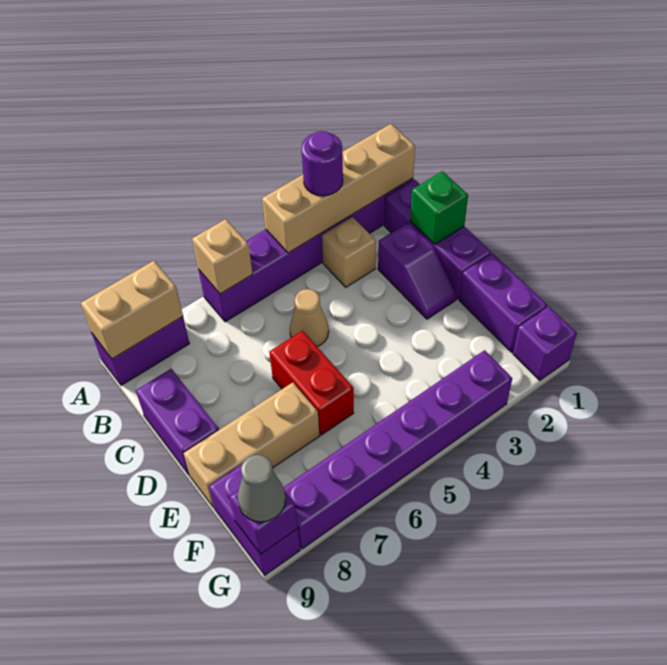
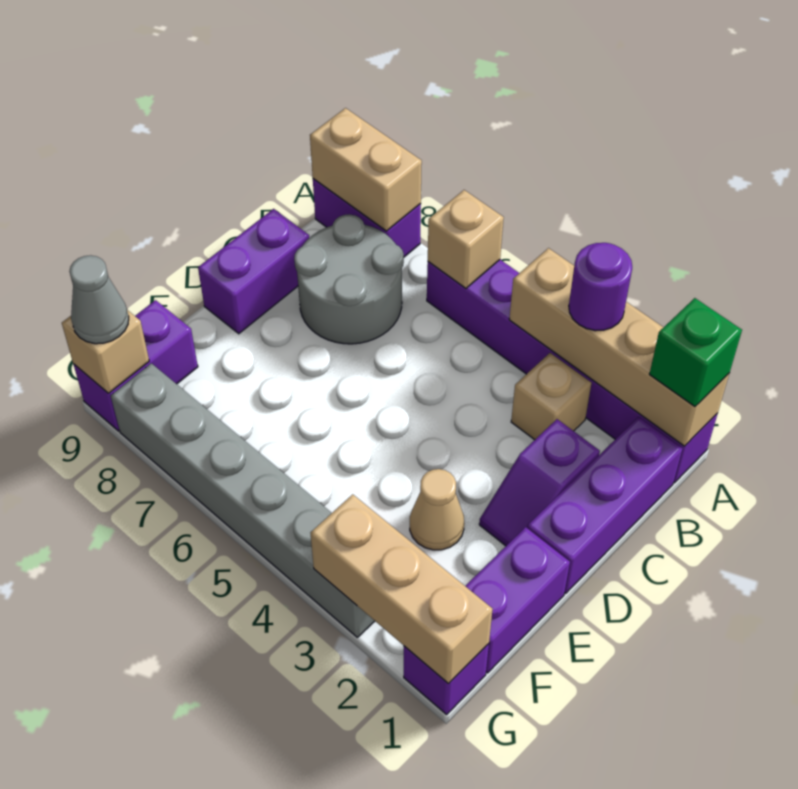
none -> grey 2x2 round brick [294,214,404,344]
green 1x1 brick [410,171,468,244] -> green 1x1 brick moved to [649,298,742,407]
tan 1x1 cone [290,289,329,347] -> tan 1x1 cone moved to [410,469,464,550]
red 1x2 brick [269,331,354,435] -> none
tan 1x3 brick [184,382,319,508] -> tan 1x3 brick moved to [311,494,493,684]
purple 1x6 brick [284,350,512,549] -> grey 1x6 brick [111,363,375,637]
purple 1x1 brick [229,490,298,554] -> tan 1x1 brick [62,310,149,393]

